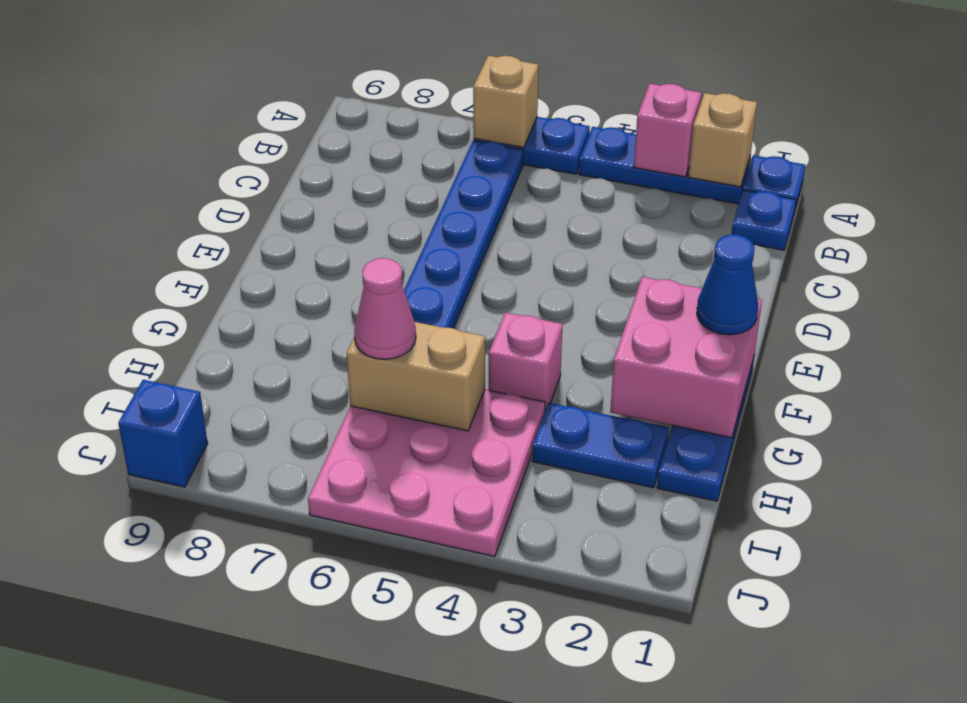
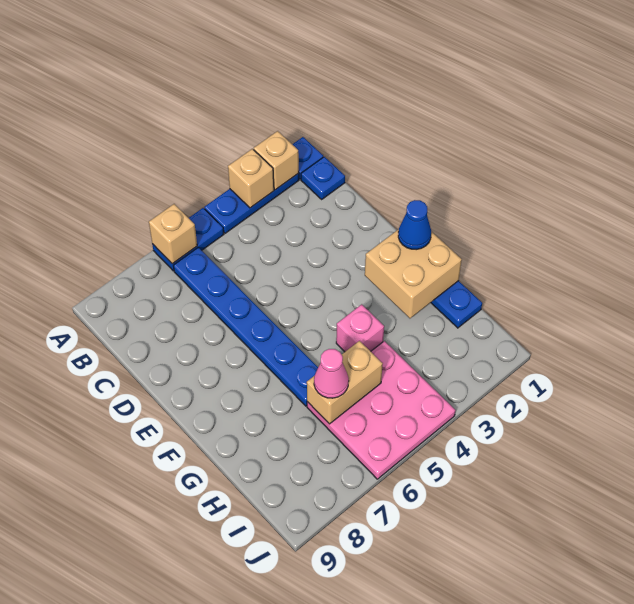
pink 1x1 brick [634,84,701,177] -> tan 1x1 brick [228,149,274,208]
pink 2x2 brick [610,277,762,438] -> tan 2x2 brick [365,229,462,318]
blue 1x2 plate [532,403,668,488] -> none
blue 1x1 brick [118,380,208,487] -> none

